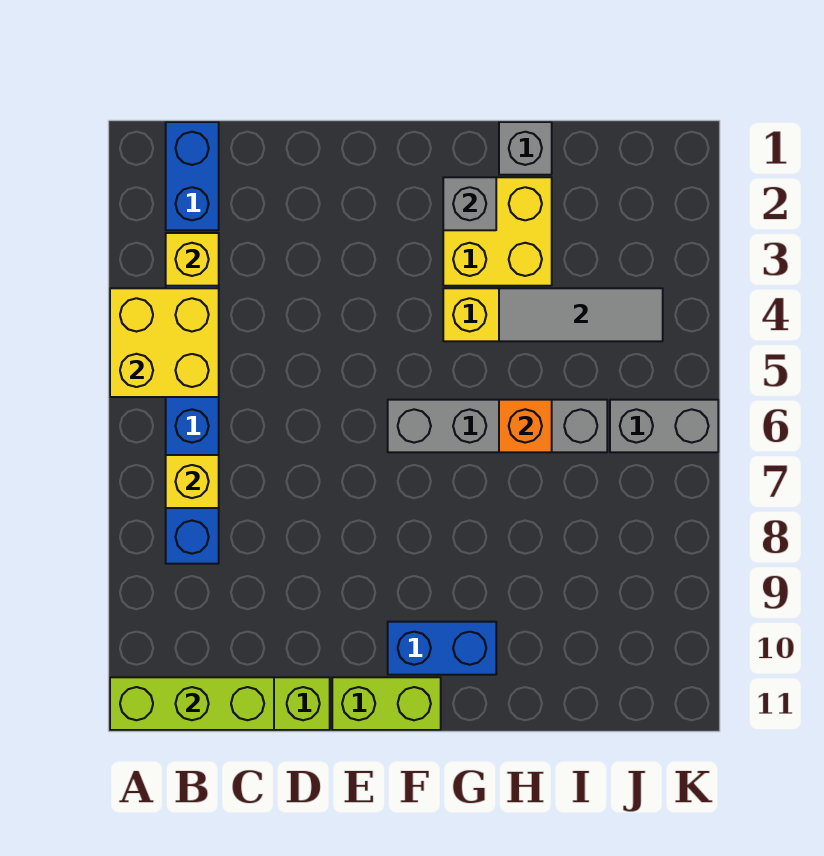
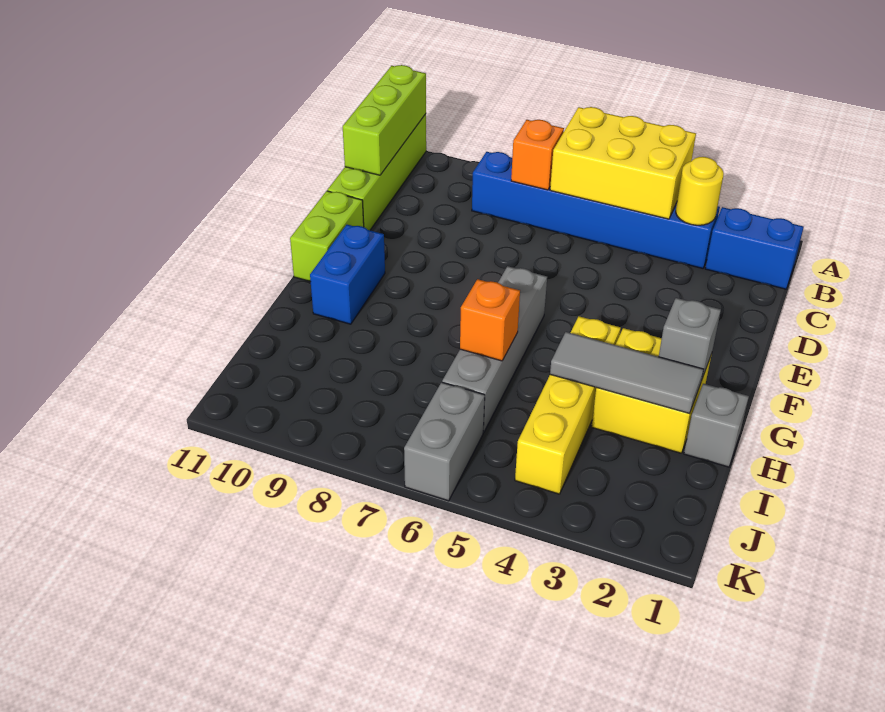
yellow 2x2 brick [110,288,219,397] -> yellow 2x3 brick [550,107,696,219]
yellow 1x1 brick [166,233,219,286] -> yellow 1x1 round brick [676,157,724,225]
yellow 1x1 brick [166,455,219,508] -> orange 1x1 brick [511,120,564,190]
grey 1x3 tile [499,288,663,341] -> grey 1x3 tile turned to [550,332,704,414]

